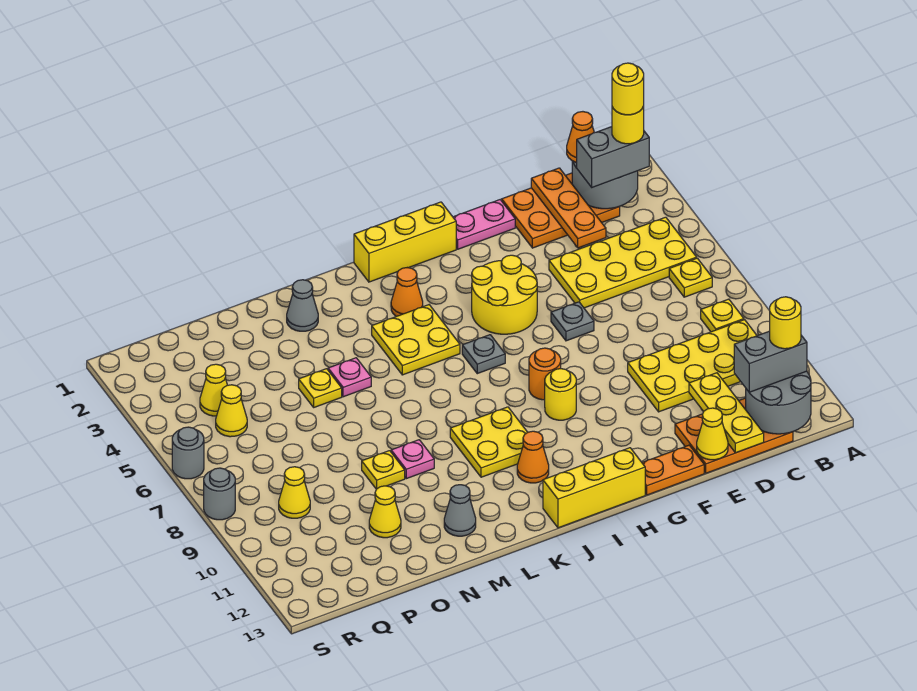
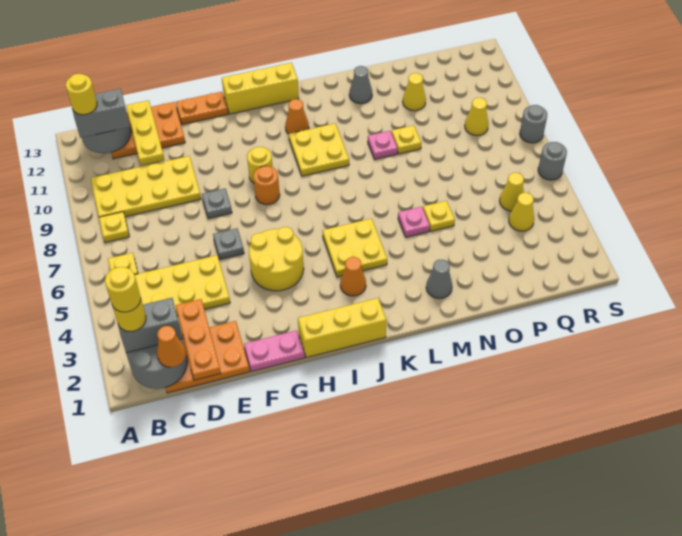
yellow 1x1 cone [697,408,728,460] -> none
grey 1x1 plate [462,335,505,374] -> grey 1x1 plate moved to [202,188,232,219]

